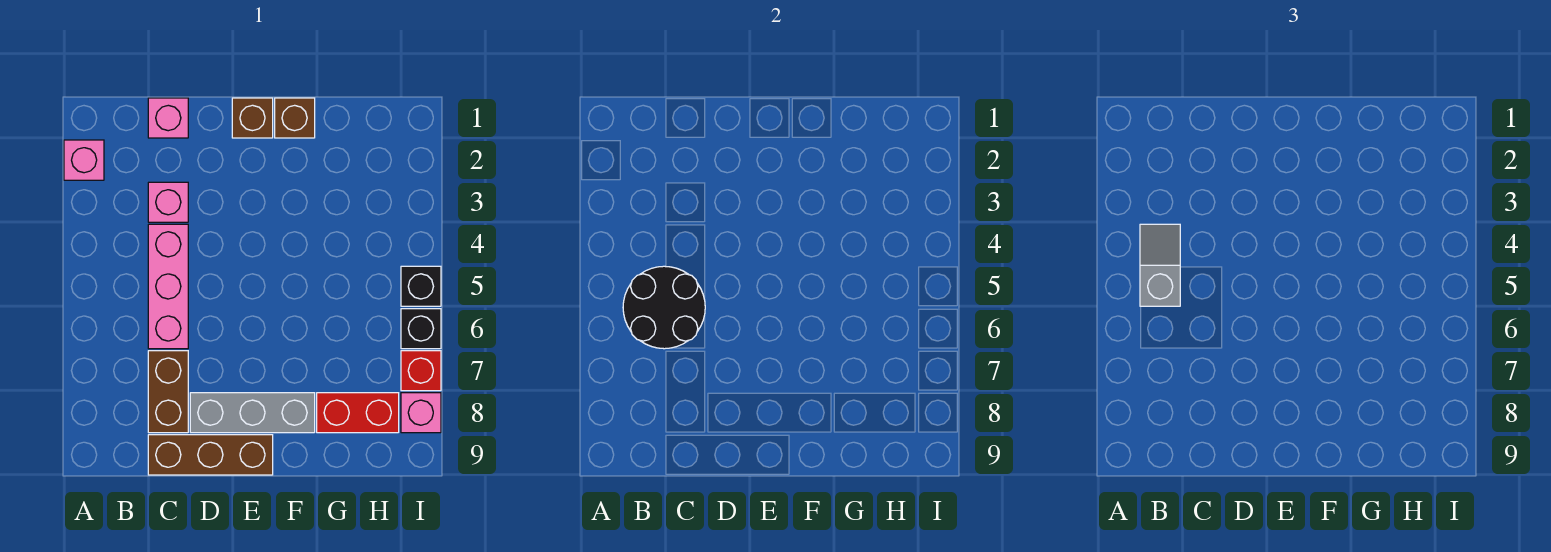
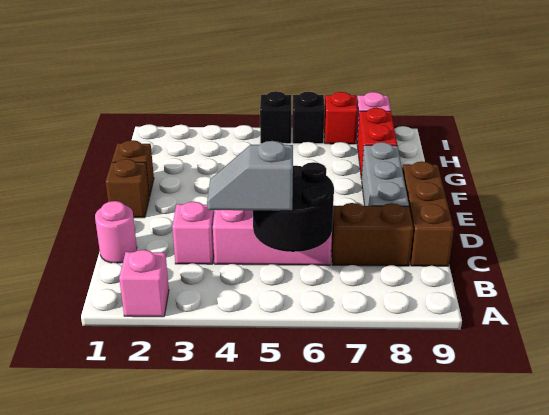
pink 1x1 brick [148,98,188,138] -> pink 1x1 round brick [95,201,137,263]

